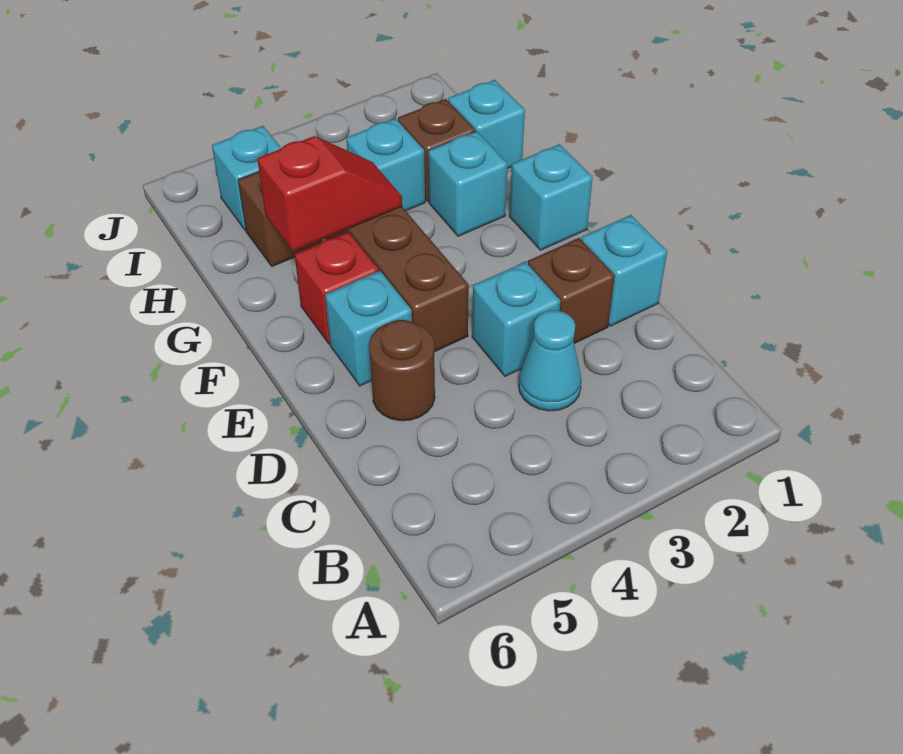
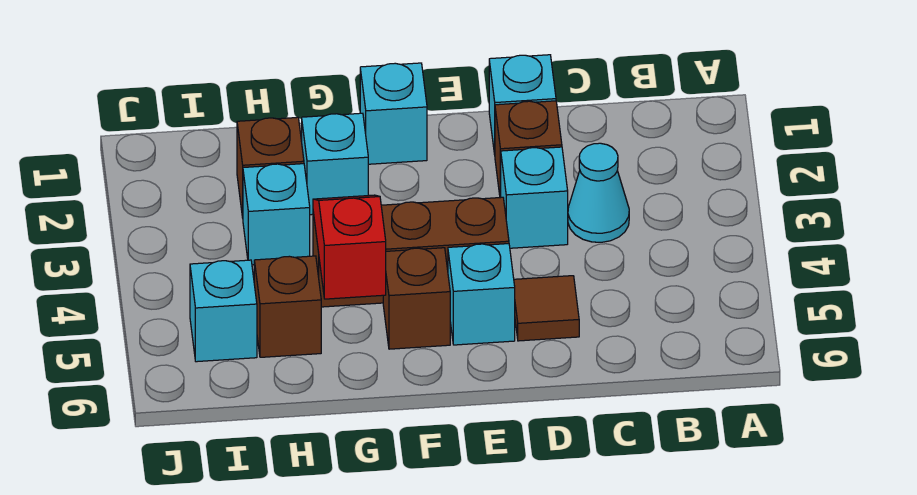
brown 1x1 round brick [369,320,435,421] -> brown 1x1 tile [514,276,579,341]
red 1x1 brick [295,232,379,344] -> brown 1x1 brick [383,248,450,349]
cyan 1x1 brick [448,80,525,169] -> none

